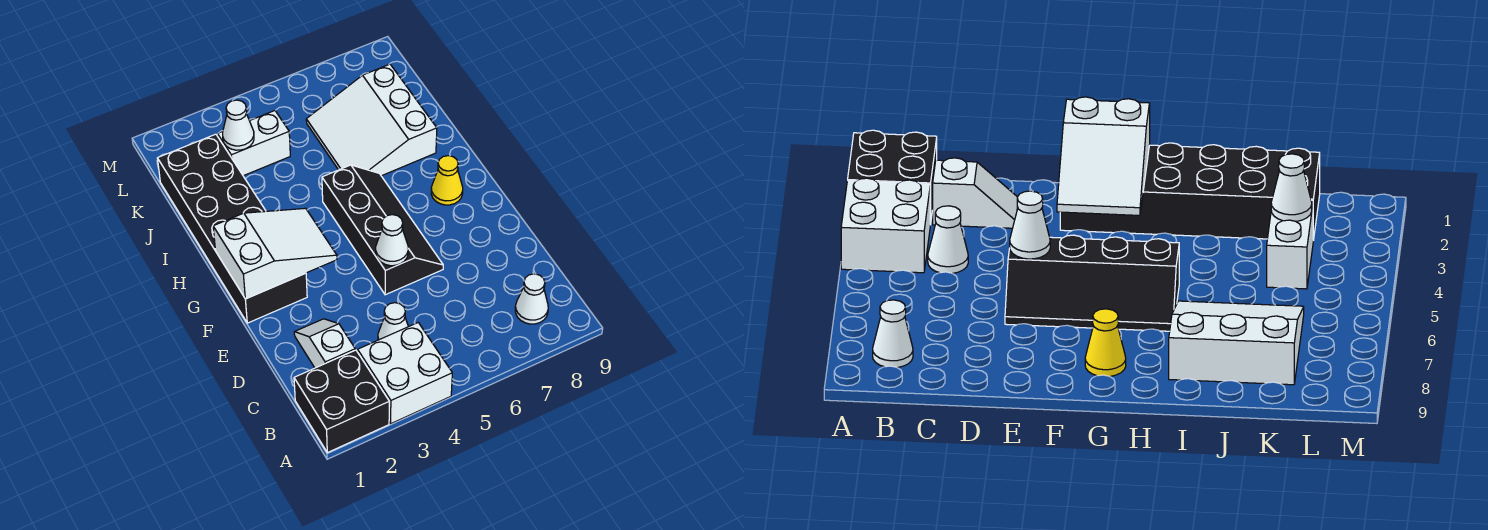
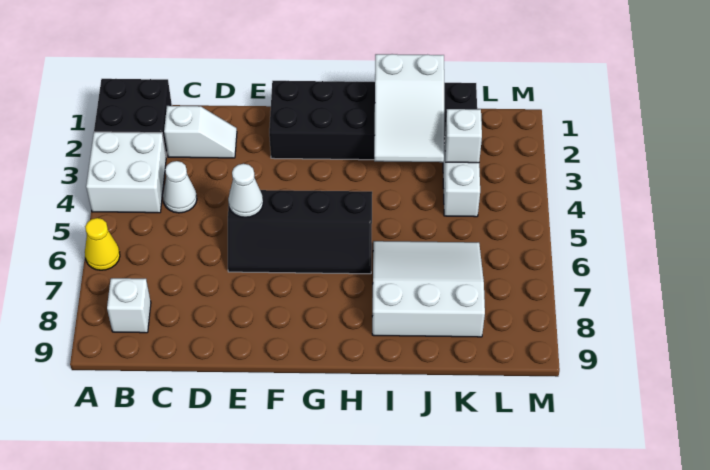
white 1x1 cone [515,274,548,324] -> white 1x1 brick [107,278,151,333]
white 2x3 slope [213,208,337,299] -> white 2x3 slope moved to [374,54,444,162]
yellow 1x1 cone [431,156,463,205] -> yellow 1x1 cone moved to [85,218,120,270]
white 1x1 cone [223,100,254,150] -> white 1x1 brick [445,109,482,163]

